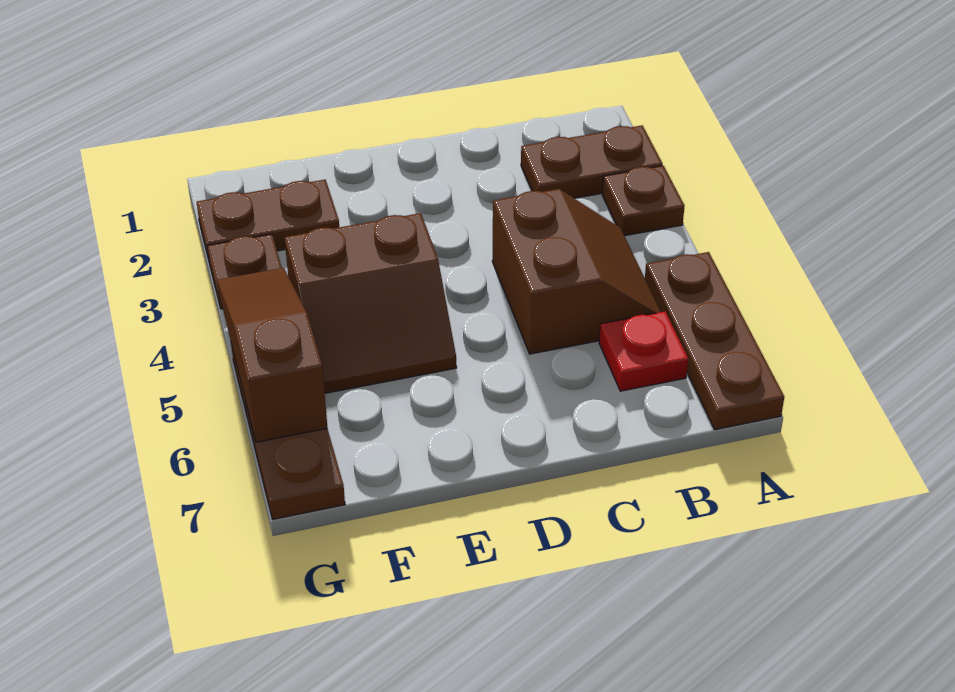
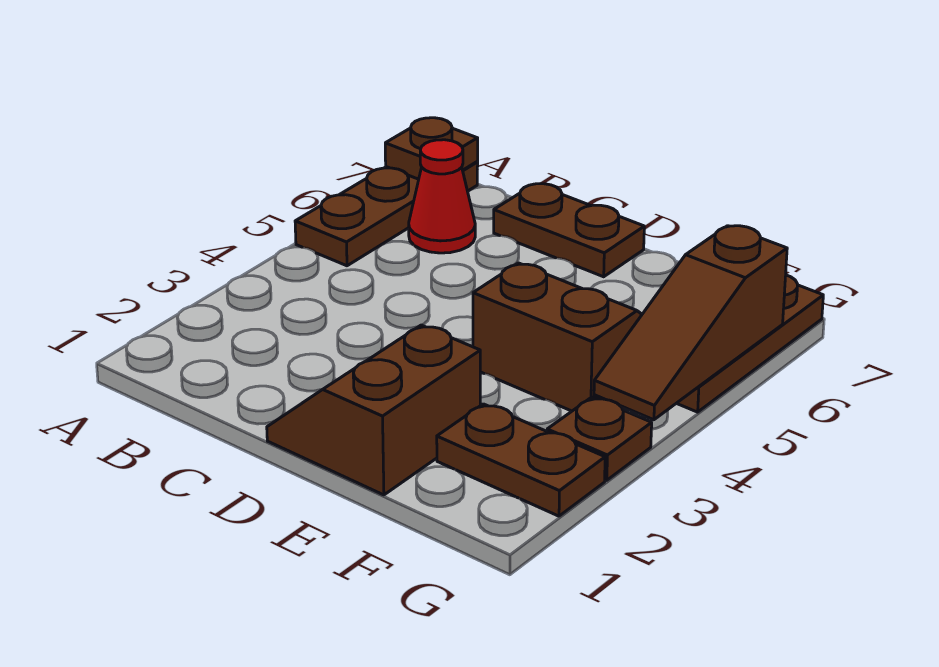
brown 1x2 plate [521,125,663,198] -> brown 1x2 plate moved to [494,184,644,277]
brown 1x1 plate [602,166,685,236] -> brown 1x1 plate moved to [385,118,478,179]
brown 2x2 slope [492,189,661,354] -> brown 2x2 slope moved to [267,325,480,495]
red 1x1 plate [599,311,688,391] -> red 1x1 cone [409,140,475,253]

